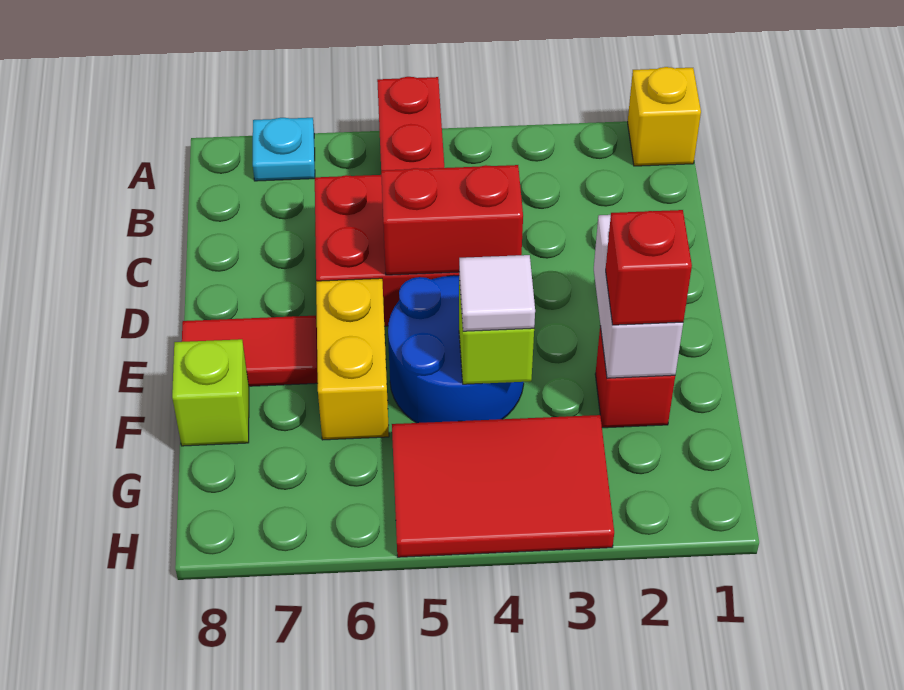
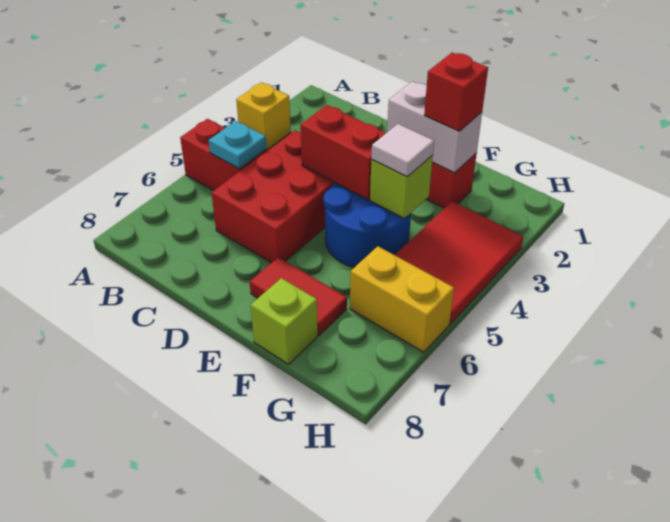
yellow 1x1 brick [628,67,701,166] -> yellow 1x1 brick moved to [236,82,291,150]
cyan 1x1 plate [253,118,315,181] -> cyan 1x1 plate moved to [209,121,267,169]
red 1x2 brick [381,165,523,275] -> red 1x2 brick turned to [300,105,386,200]
yellow 1x2 brick [316,278,389,440] -> yellow 1x2 brick moved to [350,246,454,352]
red 1x2 tile [182,316,318,386] -> red 1x2 tile turned to [250,257,347,335]

